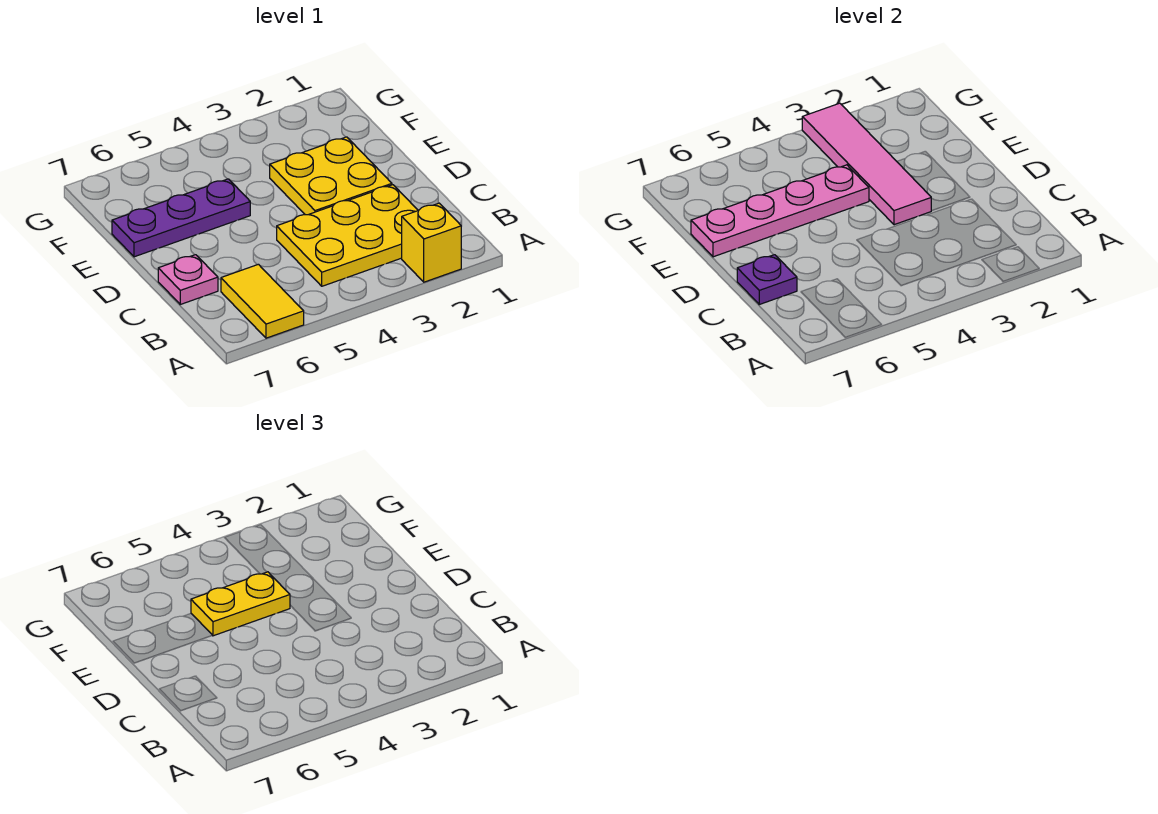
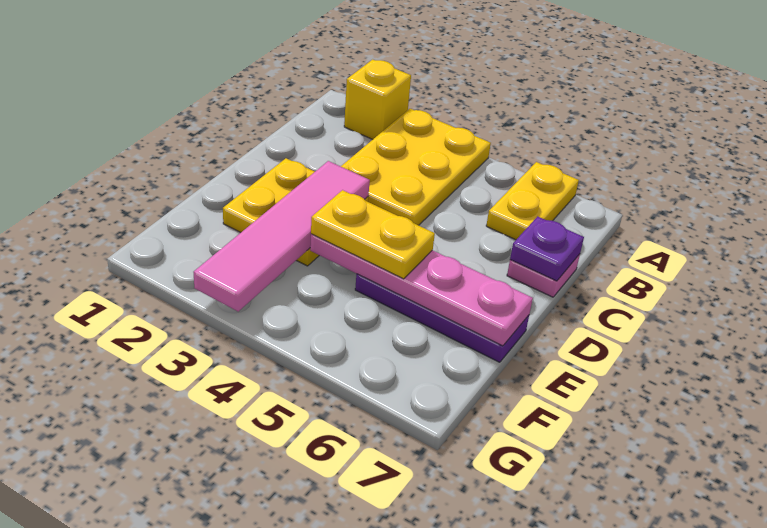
yellow 1x2 tile [221,264,304,338] -> yellow 1x2 plate [486,162,579,240]
yellow 2x3 plate [277,185,418,286] -> yellow 2x3 plate turned to [341,109,491,225]

